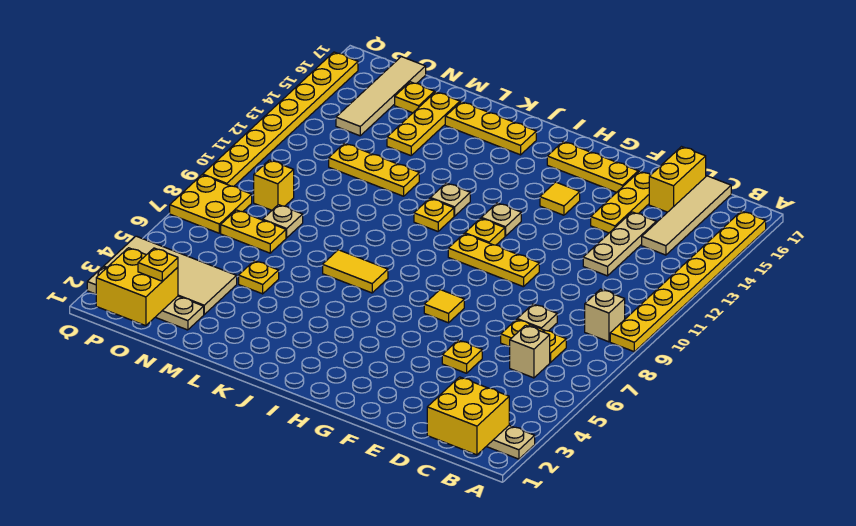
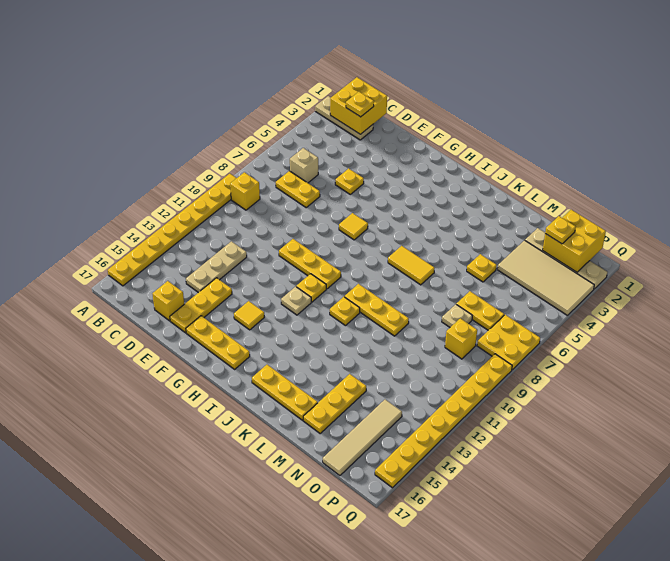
tan 1x1 brick [585,289,625,342] -> yellow 1x1 brick [230,172,260,210]
tan 1x4 tile [642,176,731,255] -> none
tan 1x1 plate [517,304,557,331] -> none
yellow 1x2 brick [649,147,706,212] -> yellow 1x1 brick [153,281,184,321]
tan 1x1 plate [430,183,470,216] -> none
yellow 1x3 plate [329,143,419,196] -> yellow 1x3 plate moved to [344,284,409,336]
yellow 1x1 plate [395,82,434,113] -> yellow 1x1 plate moved to [346,92,374,117]

